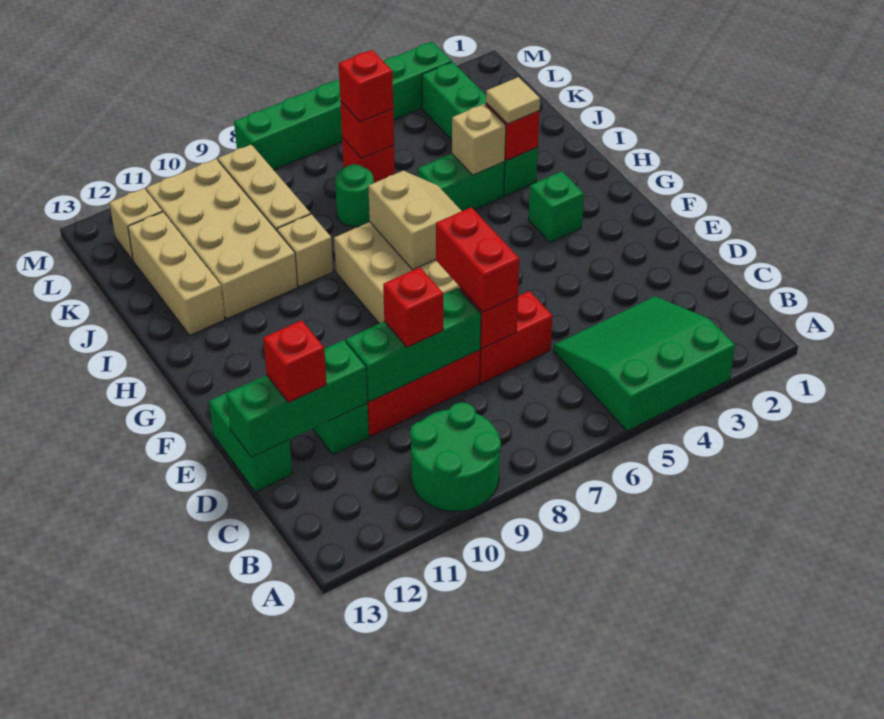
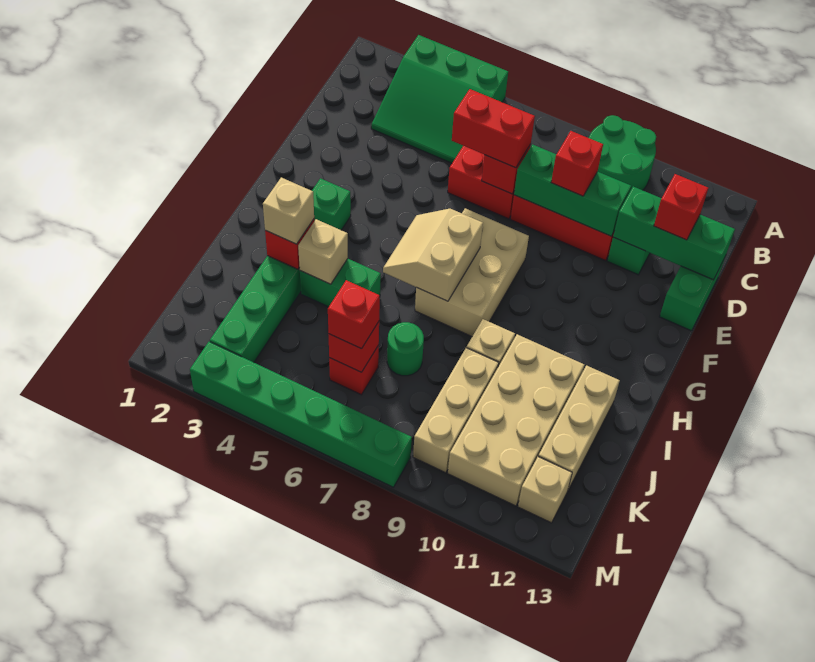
red 1x2 brick [436,207,520,312] -> red 1x2 brick turned to [452,89,535,168]
tan 1x1 tile [486,77,540,124] -> tan 1x1 brick [263,178,314,244]

